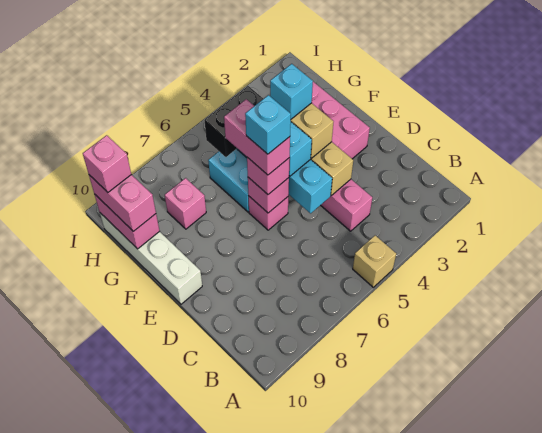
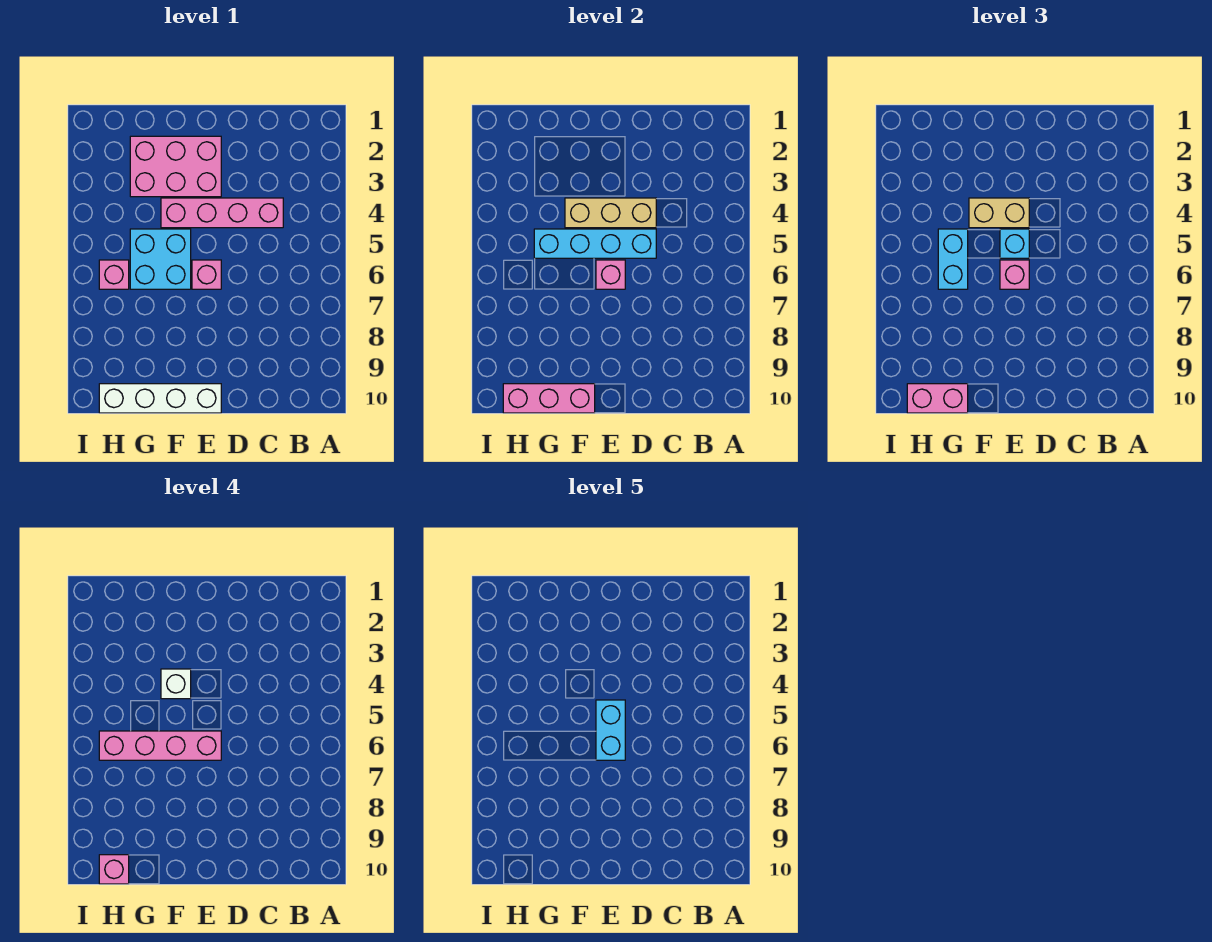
tan 1x1 brick [353,236,396,287] -> none
pink 1x2 brick [224,99,290,175] -> pink 1x4 brick [99,731,221,760]
cyan 1x1 brick [245,95,291,154] -> cyan 1x2 brick [596,700,625,760]
cyan 1x1 brick [270,64,313,119] -> white 1x1 brick [161,669,191,699]
black 1x2 brick [204,86,263,157] -> cyan 1x2 brick [938,229,968,289]
pink 1x1 brick [165,178,206,229] -> pink 1x1 brick moved to [99,260,129,289]
pink 1x2 brick [94,194,159,249] -> pink 1x3 brick [503,384,595,413]

